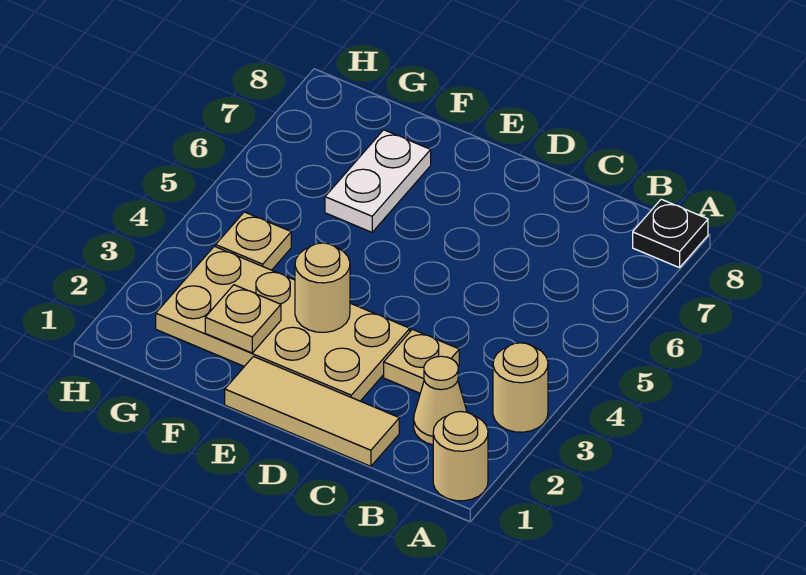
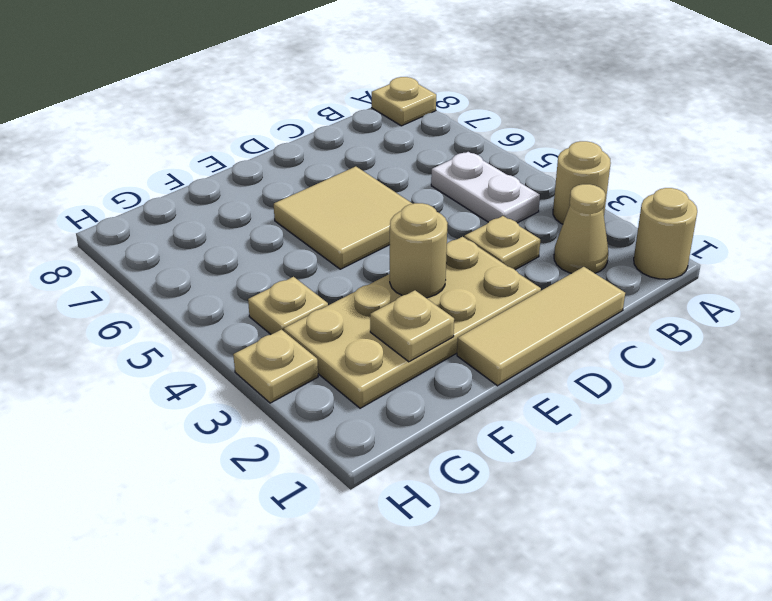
black 1x1 plate [633,199,708,268] -> tan 1x1 plate [372,77,436,126]
none -> tan 2x2 tile [274,166,412,269]
white 1x2 plate [325,130,431,232] -> white 1x2 plate moved to [431,152,540,223]
none -> tan 1x1 plate [233,330,318,403]

